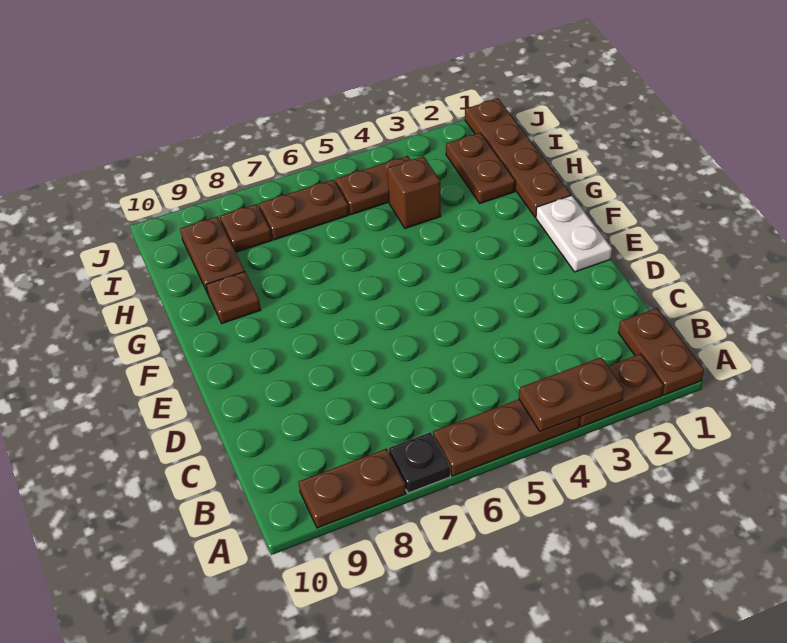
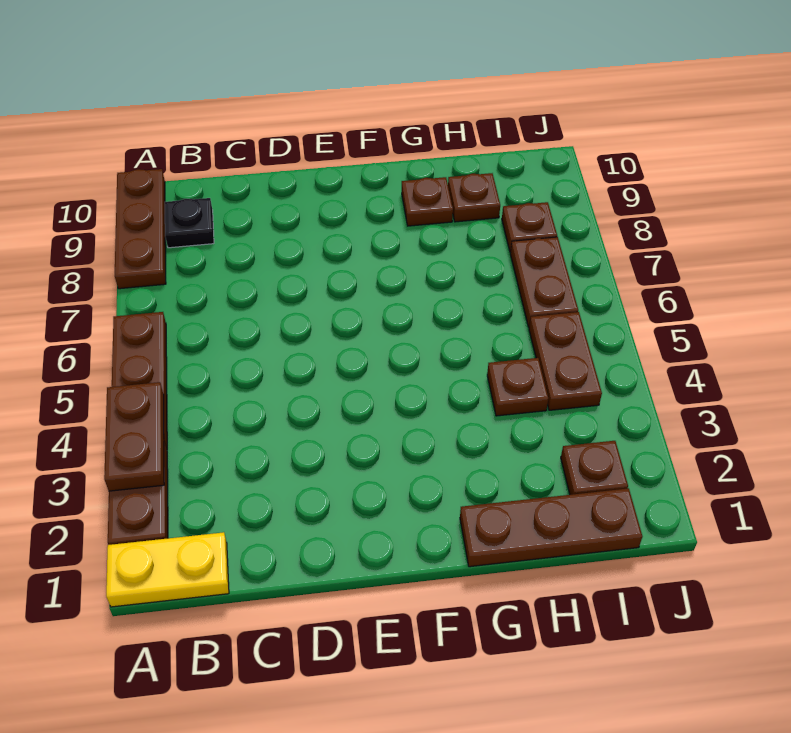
brown 1x2 plate [618,308,704,395] -> yellow 1x2 plate [106,532,229,607]
black 1x1 plate [389,432,450,493] -> black 1x1 plate moved to [165,198,214,248]
brown 1x2 plate [299,449,406,528] -> brown 1x3 plate [115,169,166,289]
white 1x2 plate [536,195,612,272] -> none
brown 1x4 plate [465,99,571,217] -> brown 1x3 plate [460,488,642,567]
brown 1x2 plate [446,133,515,203] -> brown 1x1 plate [561,441,628,495]
brown 1x1 brick [387,156,441,228] -> brown 1x1 plate [487,358,548,416]
brown 1x2 plate [180,217,245,293] -> brown 1x1 plate [448,173,500,222]

